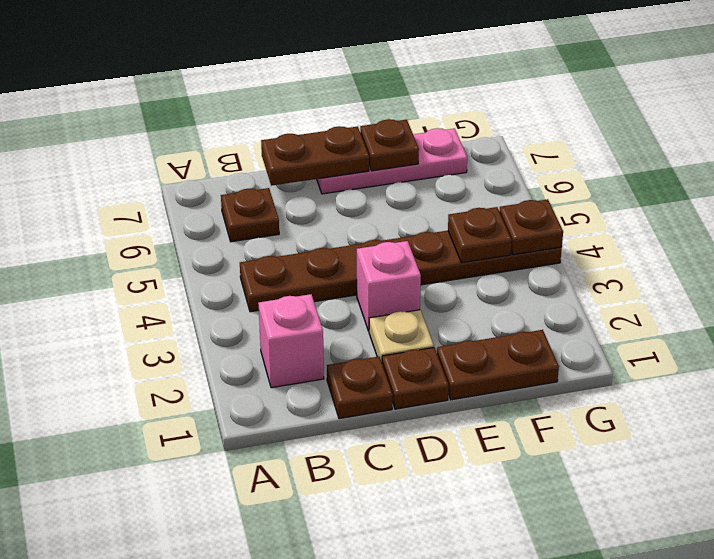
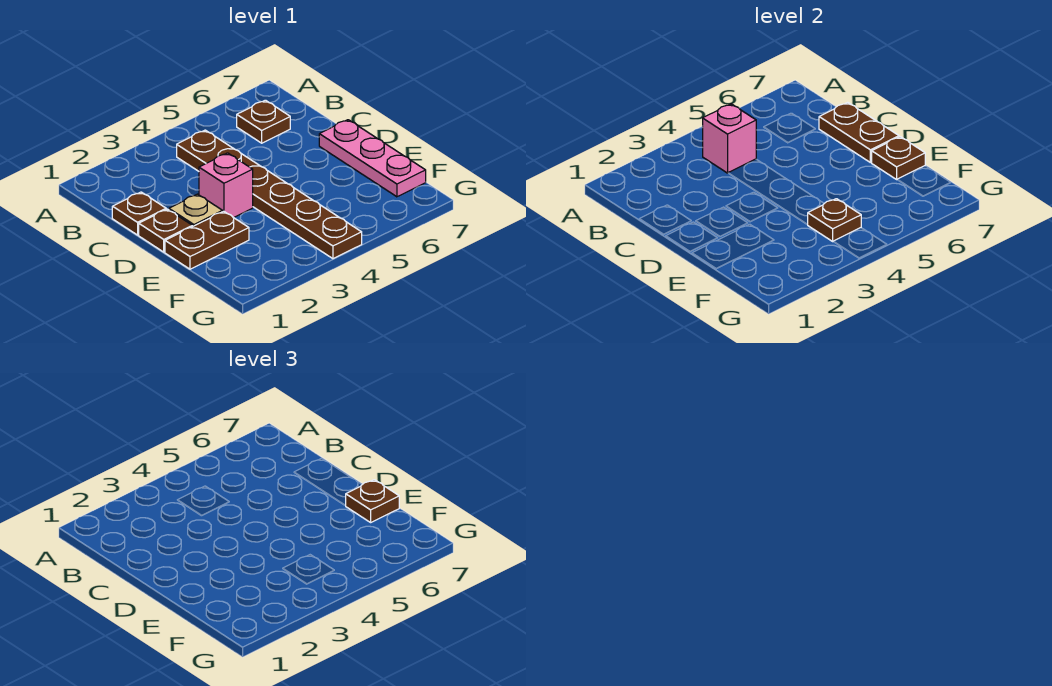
pink 1x1 brick [258,294,324,388] -> pink 1x1 brick moved to [703,104,756,173]
brown 1x2 plate [437,330,559,400] -> brown 1x2 plate turned to [165,211,249,269]
brown 1x1 plate [499,199,563,255] -> brown 1x1 plate moved to [345,480,399,522]

